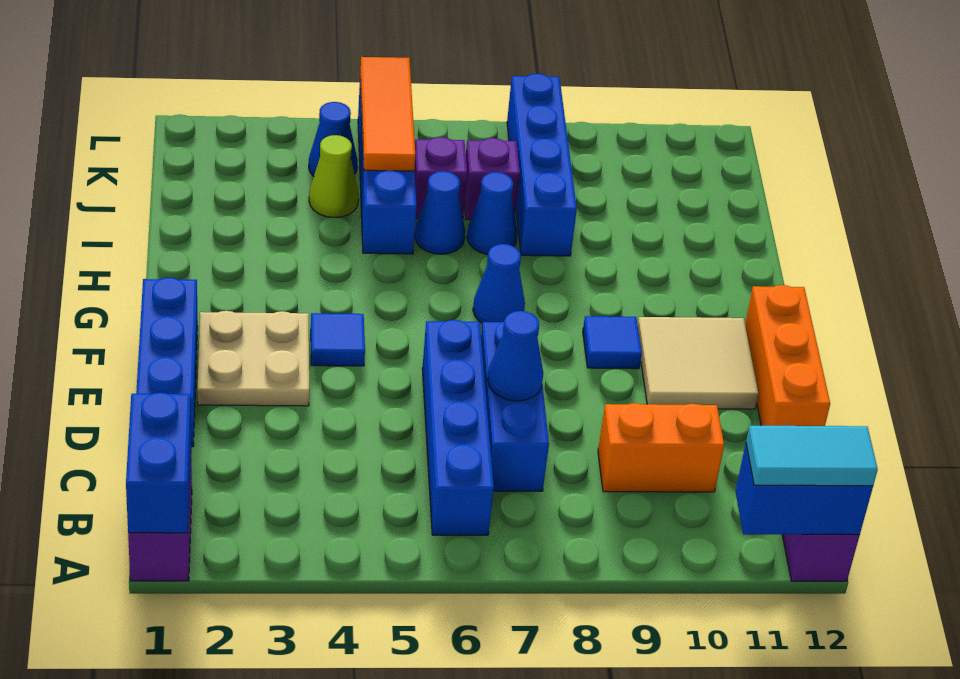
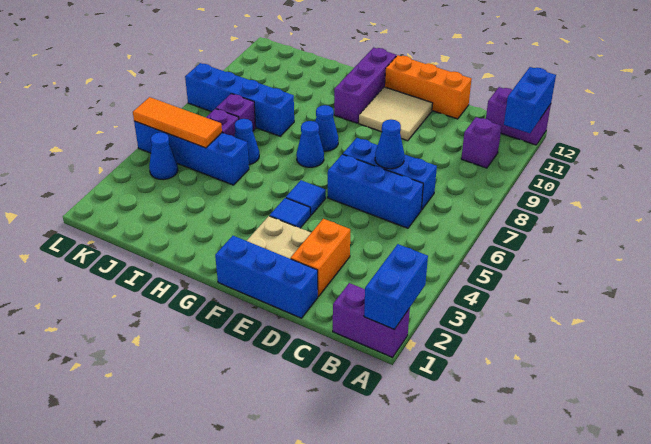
blue 1x2 brick [126,393,191,533] -> blue 1x2 brick turned to [364,244,428,330]
cyan 1x2 tile [746,426,878,486] -> none
blue 1x4 brick [422,320,494,535] -> blue 1x3 brick [328,154,423,228]
none -> purple 1x1 brick [461,117,502,168]
orange 1x2 brick [598,403,724,492] -> orange 1x2 brick moved to [291,219,350,297]
blue 1x1 tile [583,316,642,369] -> blue 1x1 tile moved to [286,180,326,215]
none -> purple 1x3 brick [334,48,396,123]
blue 1x1 cone [467,172,517,254] -> blue 1x1 cone moved to [315,105,338,151]
lime 1x1 cone [309,135,359,218] -> none

